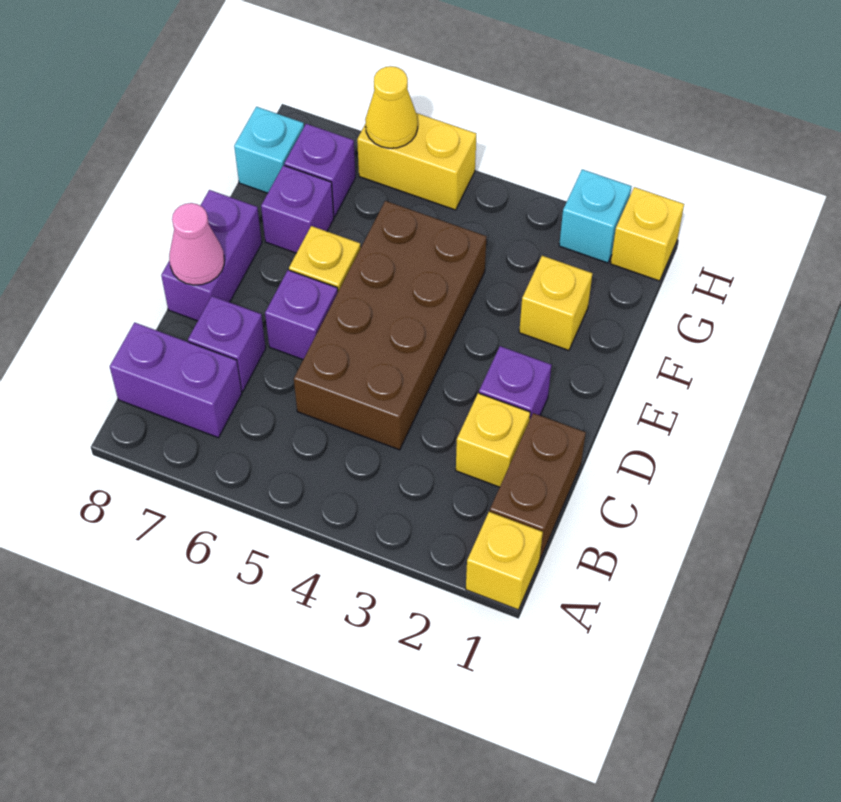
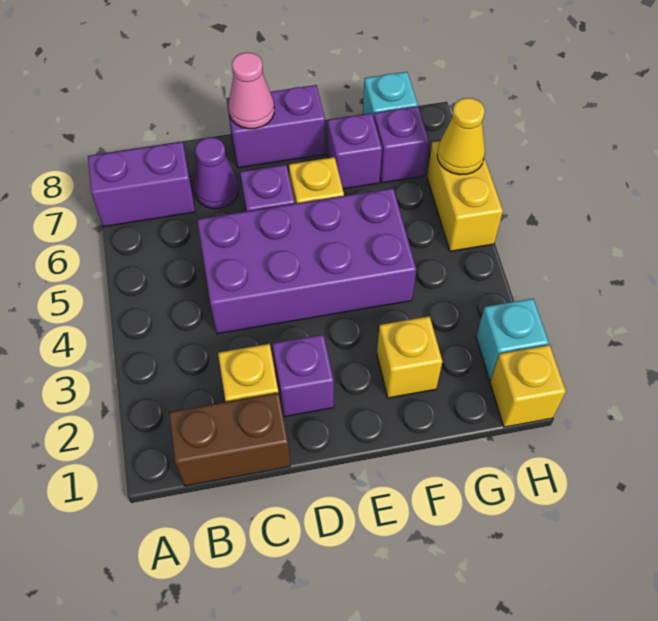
yellow 1x1 brick [466,512,543,610] -> none
purple 1x2 brick [110,322,242,438] -> purple 1x2 brick turned to [88,142,195,227]
brown 2x4 brick [294,201,487,450] -> purple 2x4 brick [197,188,416,334]
purple 1x1 brick [188,296,266,391] -> purple 1x1 cone [194,137,239,209]

